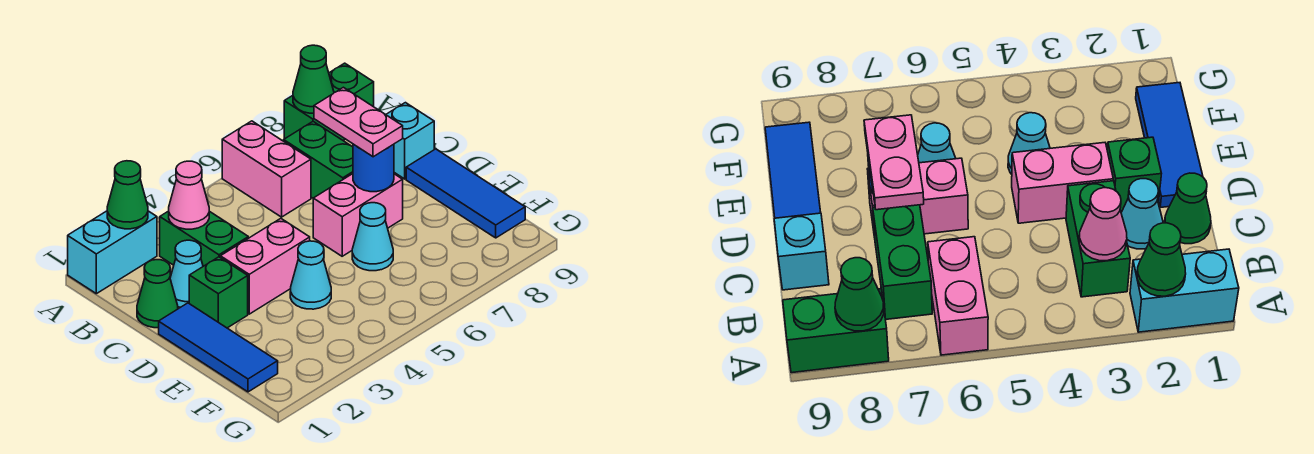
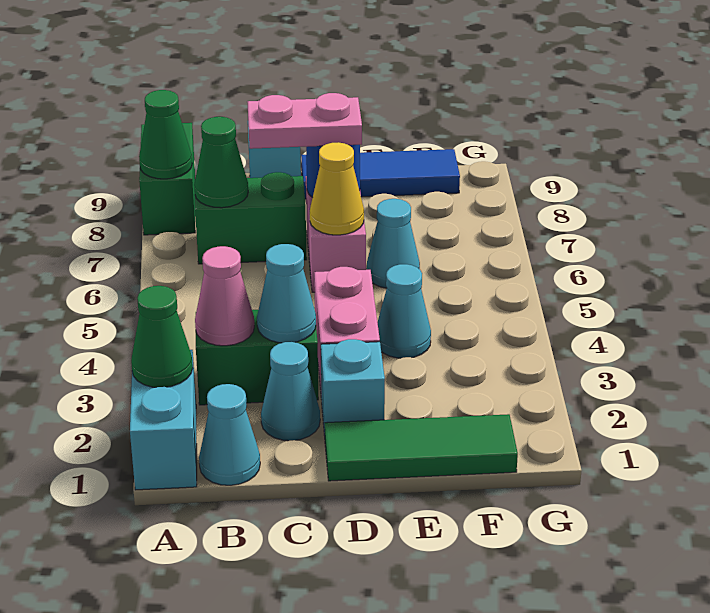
pink 1x2 brick [222,121,311,217] -> none
none -> cyan 1x1 cone [199,384,260,485]
green 1x1 cone [137,260,178,328] -> green 1x1 cone moved to [194,117,248,208]
none -> cyan 1x1 cone [257,244,316,343]
blue 1x3 tile [159,303,278,392] -> green 1x3 tile [325,414,518,481]
green 1x1 brick [189,257,248,328] -> cyan 1x1 brick [321,339,385,435]
none -> yellow 1x1 cone [310,142,364,235]

